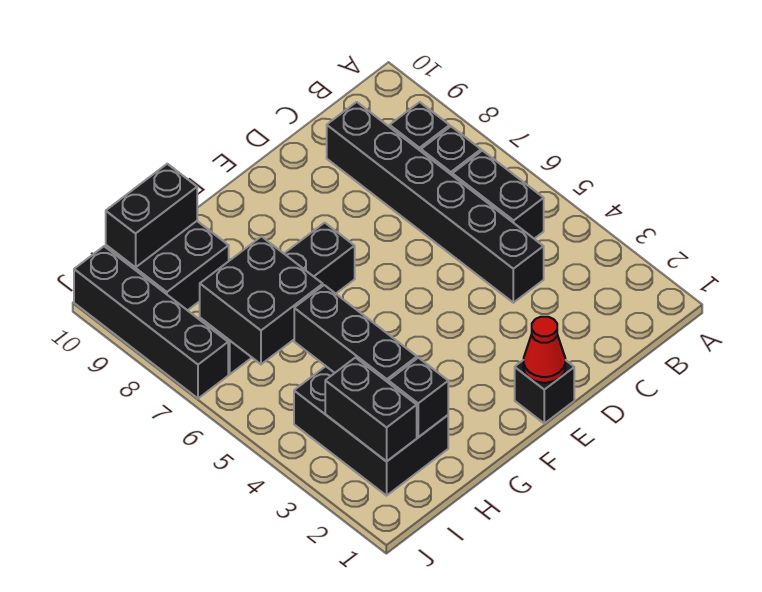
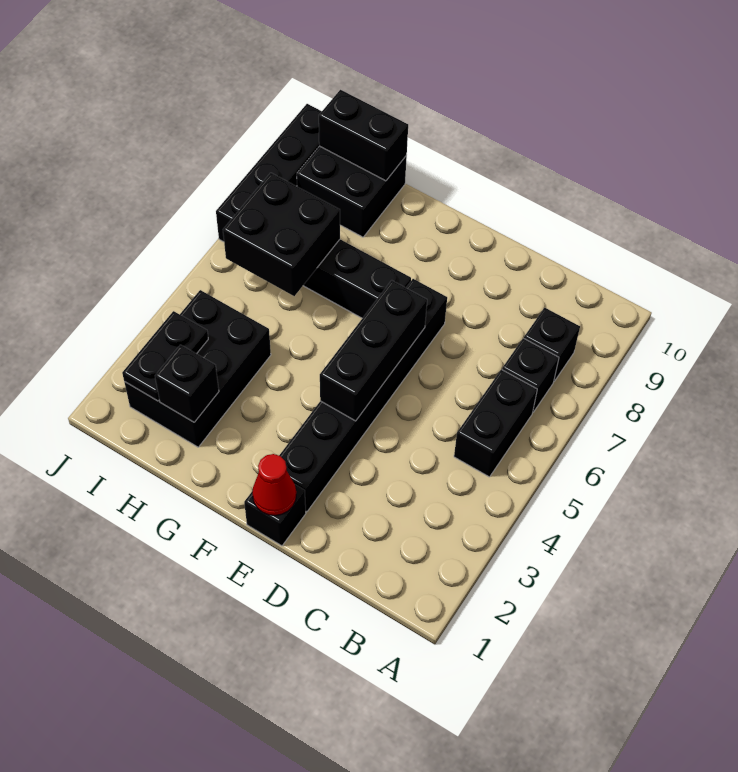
black 1x6 brick [327,102,544,303] -> black 1x6 brick moved to [279,279,447,512]
black 1x3 brick [294,285,417,382] -> black 1x3 brick moved to [320,280,427,421]
black 1x2 brick [325,358,417,461] -> black 1x2 plate [122,311,208,401]

